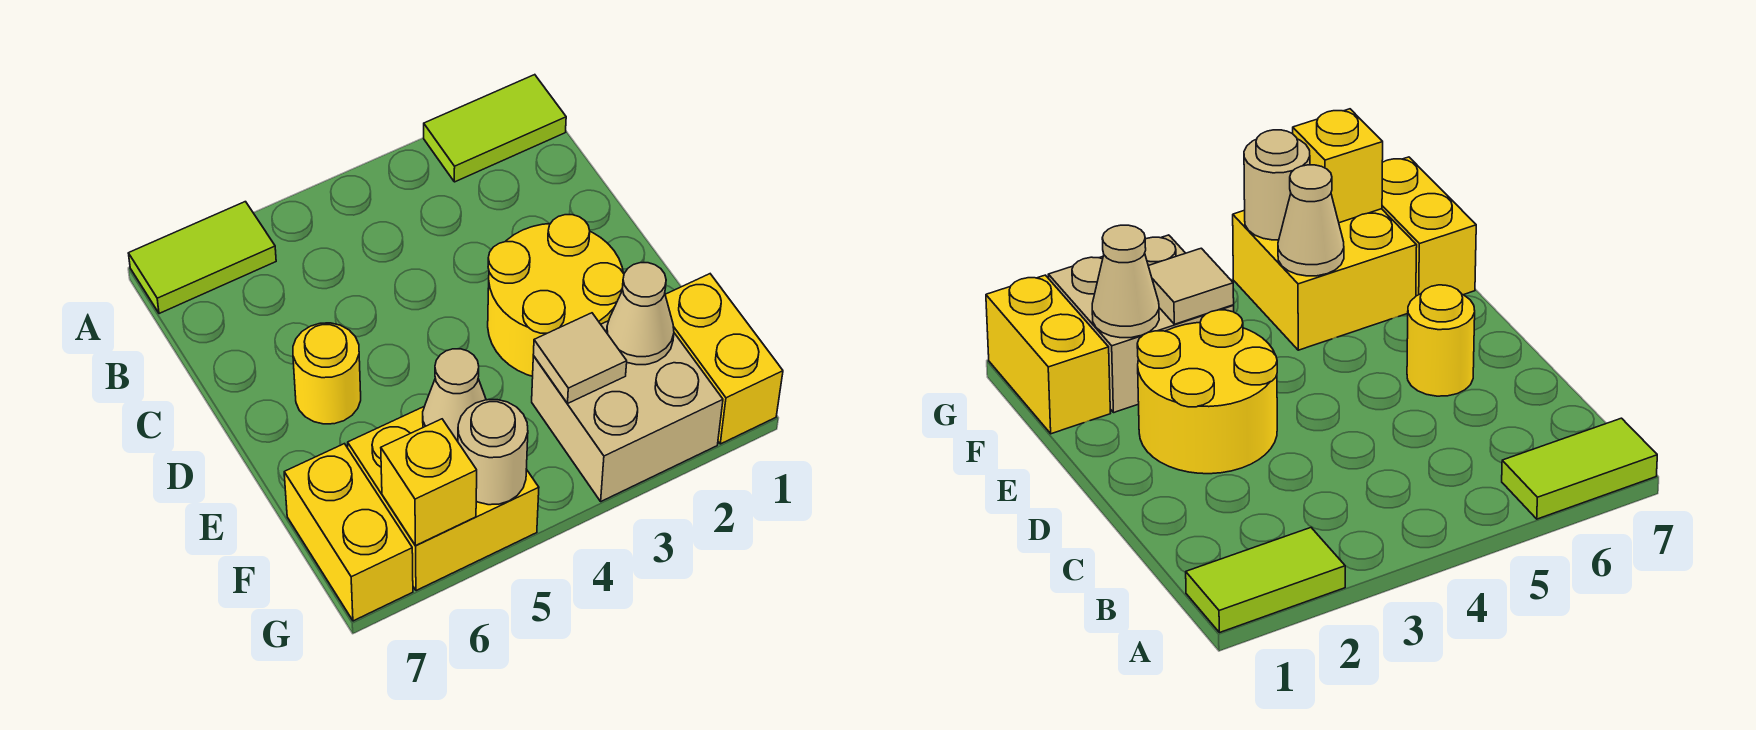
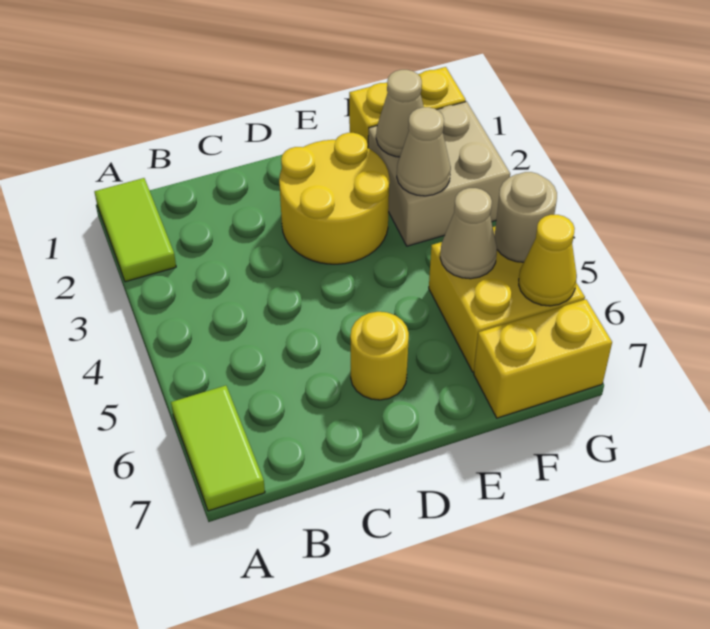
tan 1x1 tile [533,313,627,404] -> tan 1x1 cone [397,107,451,196]
yellow 1x1 brick [381,419,477,546] -> yellow 1x1 cone [519,215,577,306]

